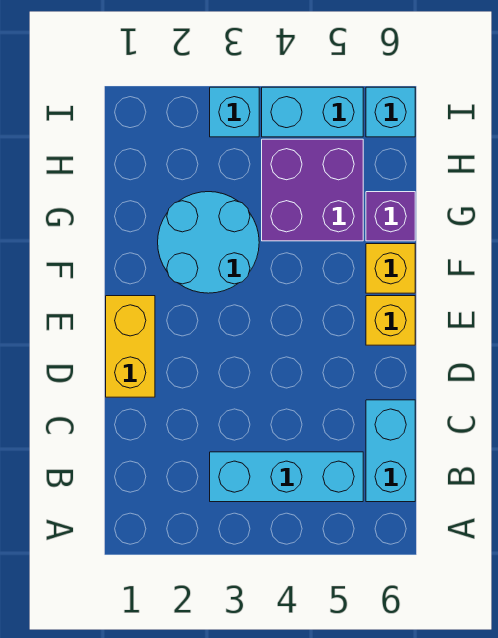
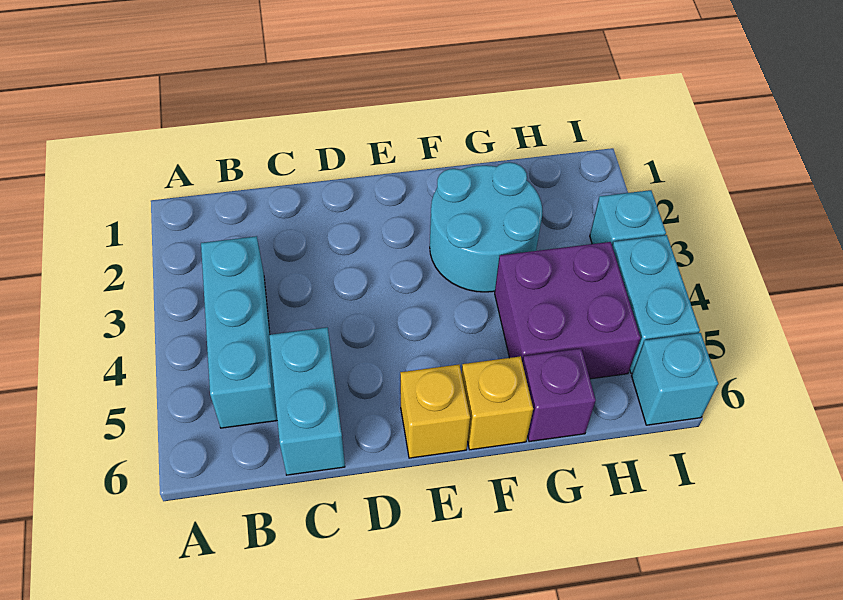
cyan 1x2 brick [366,400,415,502] -> cyan 1x2 brick turned to [269,327,345,475]
yellow 1x2 brick [106,296,155,397] -> none

